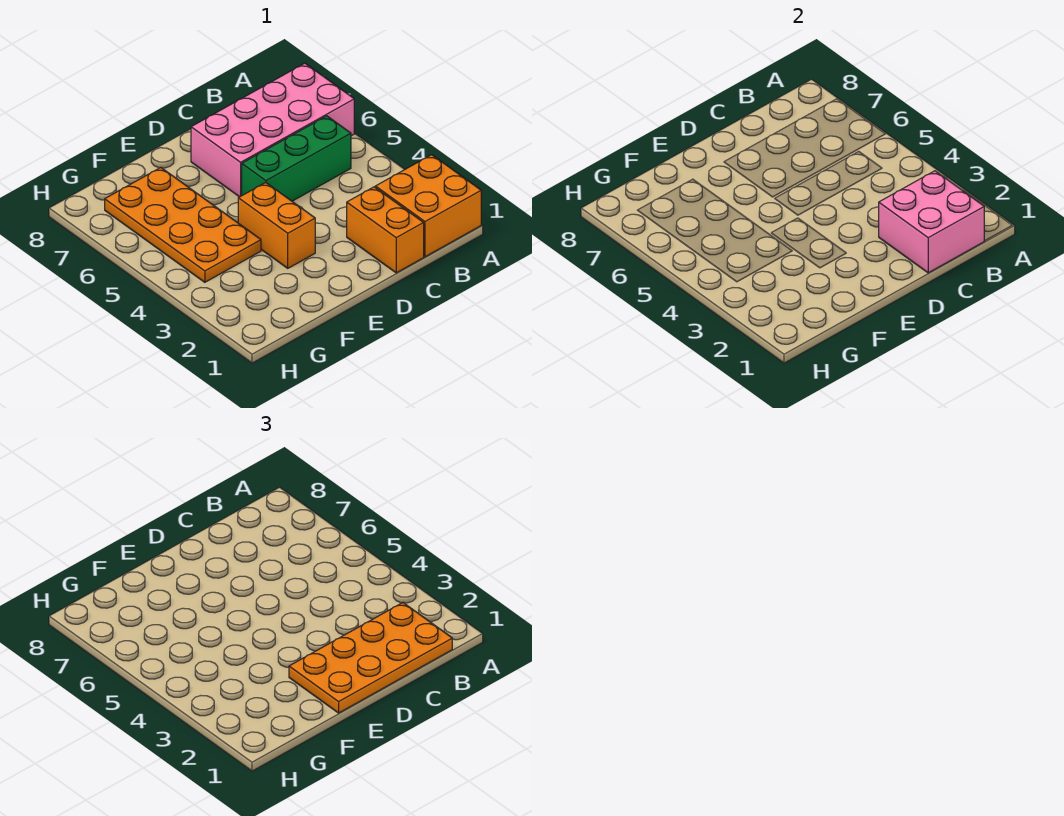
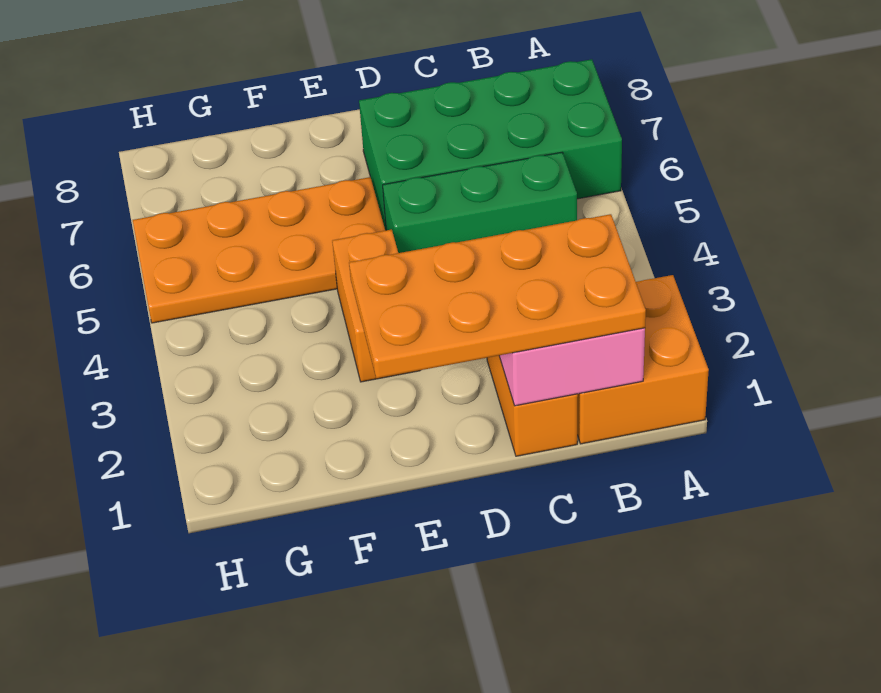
pink 2x4 brick [191,63,354,197] -> green 2x4 brick [359,59,622,230]
orange 2x4 plate [105,168,261,282] -> orange 2x4 plate turned to [133,177,385,323]

